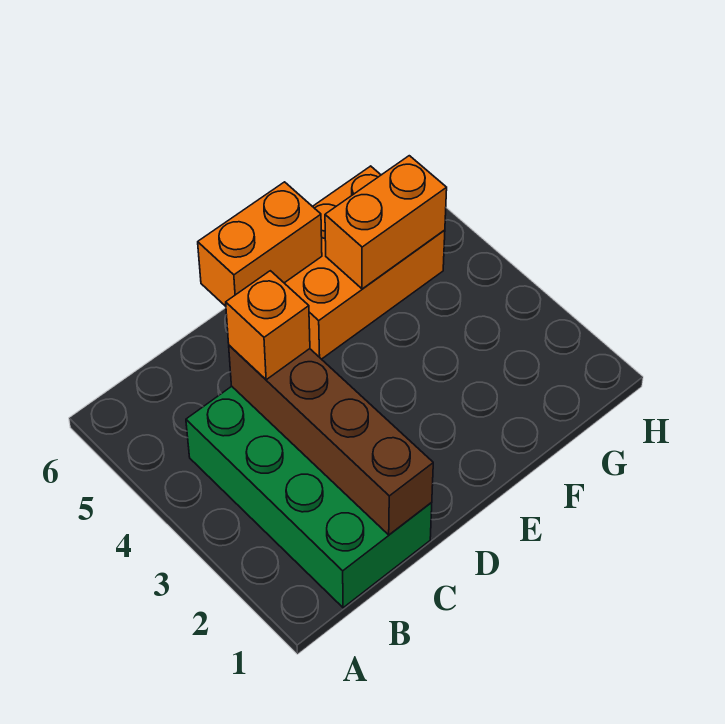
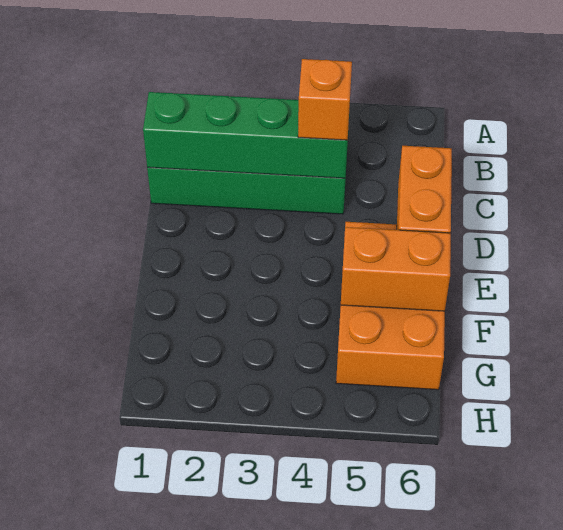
brown 1x4 brick [229,345,433,535] -> green 1x4 brick [143,92,349,178]
orange 1x2 brick [325,156,447,289] -> orange 1x2 brick turned to [341,227,451,311]

